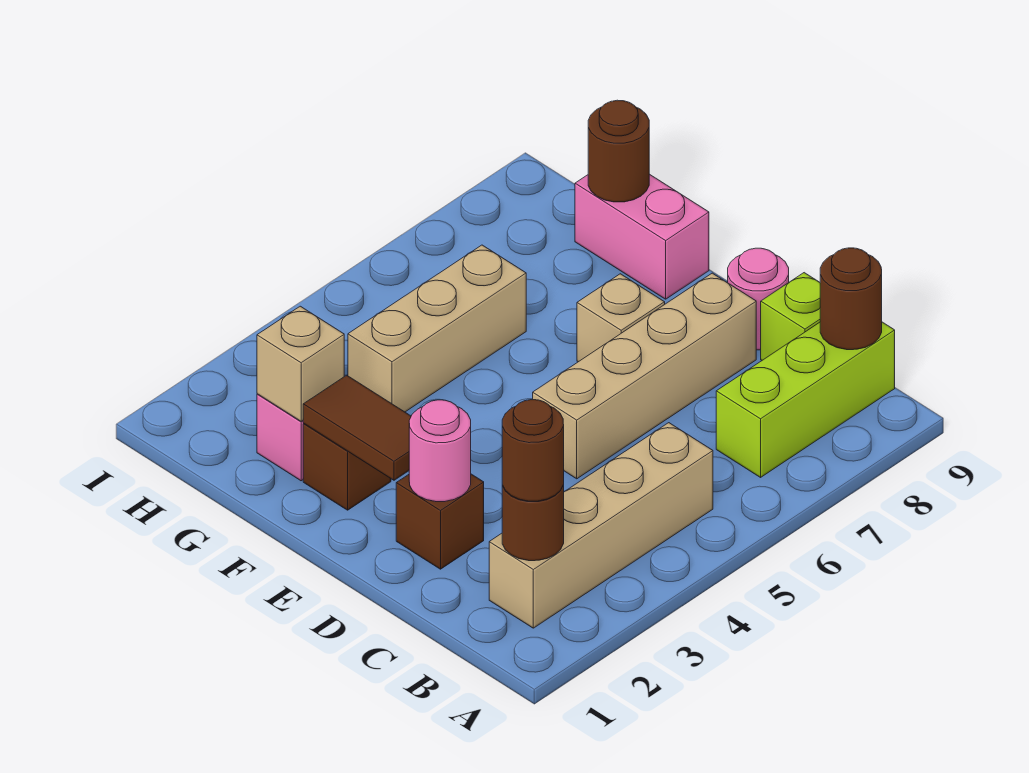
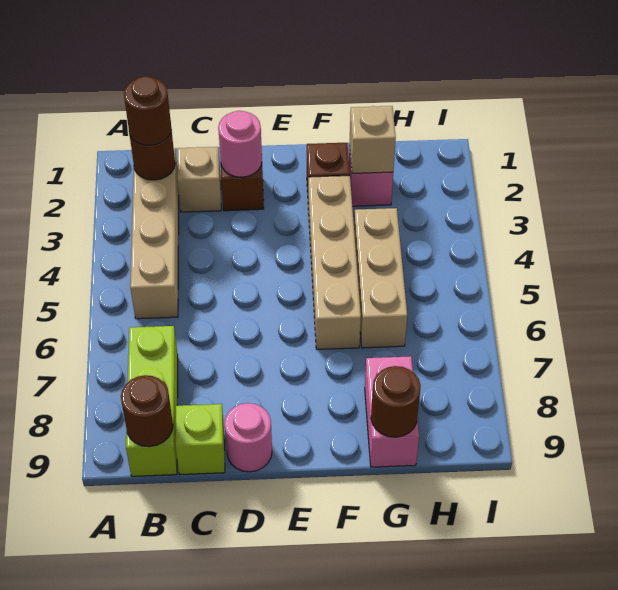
tan 1x4 brick [533,273,756,479] -> tan 1x4 brick moved to [308,176,361,349]
brown 1x2 tile [303,375,411,480] -> none
tan 1x1 brick [577,274,665,362] -> tan 1x1 brick moved to [177,147,221,212]
pink 1x2 brick [575,174,709,299] -> pink 1x2 brick turned to [365,356,419,467]

